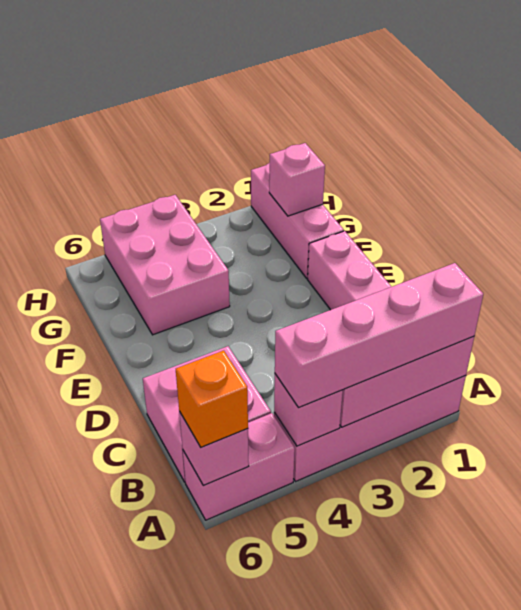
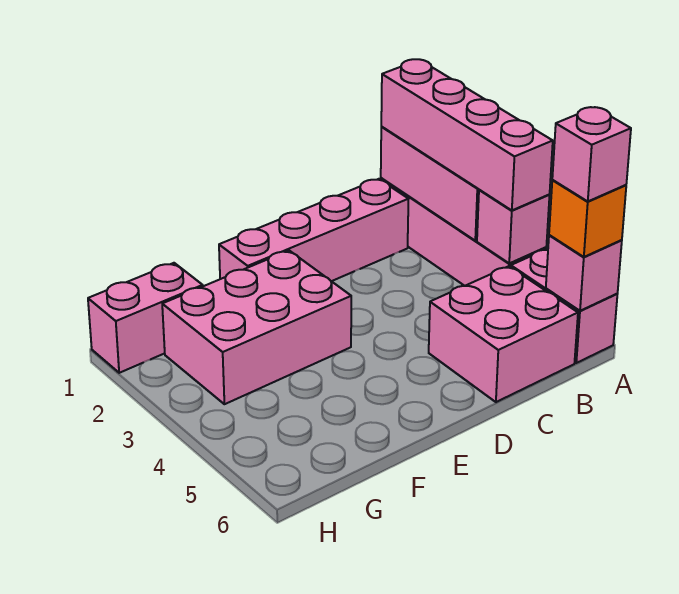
pink 1x3 brick [251,163,344,278] -> pink 1x2 brick [88,263,203,373]
pink 2x3 brick [100,195,230,335] -> pink 2x3 brick moved to [162,251,351,404]
pink 1x1 brick [269,143,325,216] -> pink 1x1 brick moved to [552,107,631,201]

